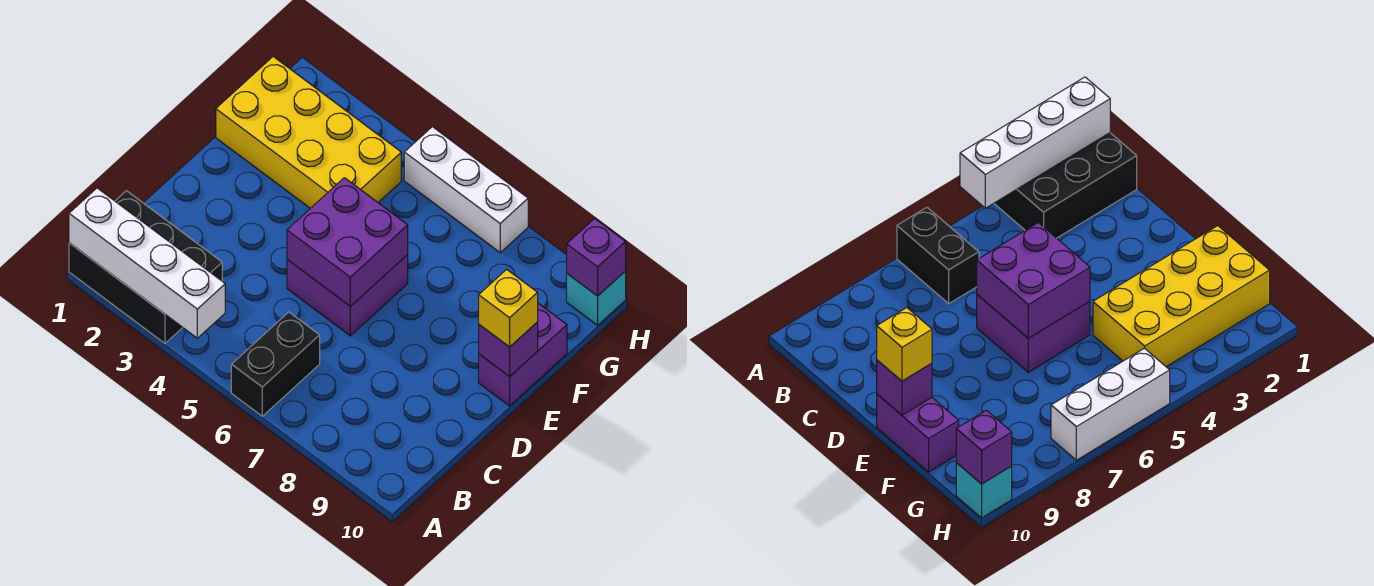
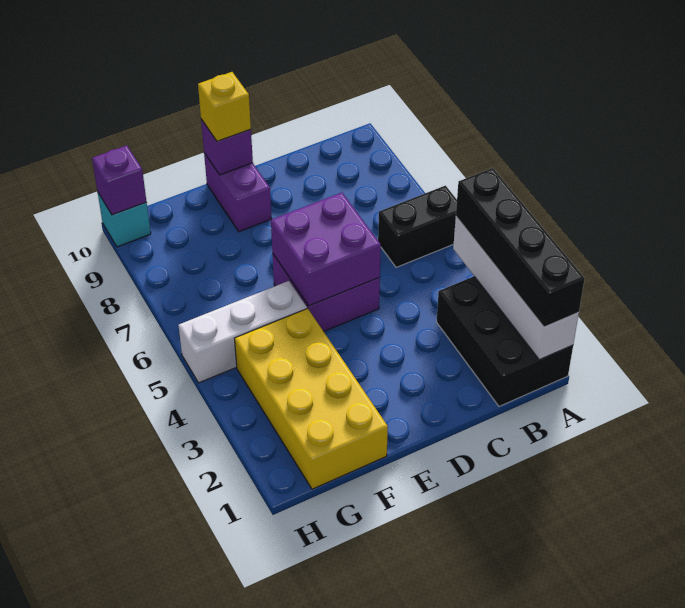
none -> black 1x4 brick [456,168,585,327]
purple 1x2 brick [479,303,567,406] -> purple 1x2 brick turned to [204,153,272,232]
white 1x3 brick [404,127,528,253] -> white 1x3 brick turned to [178,281,307,383]

